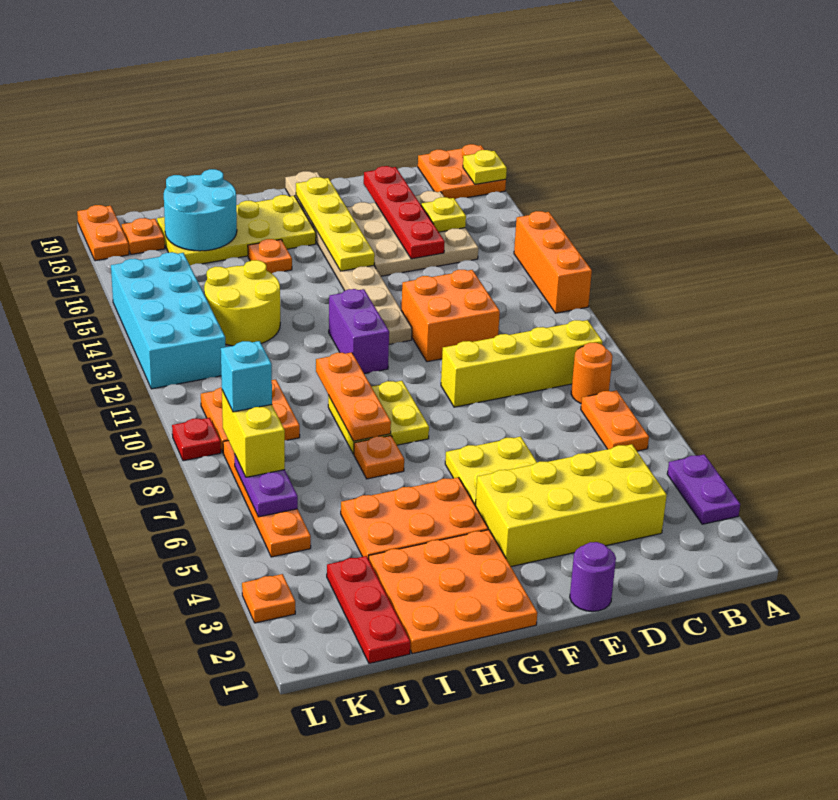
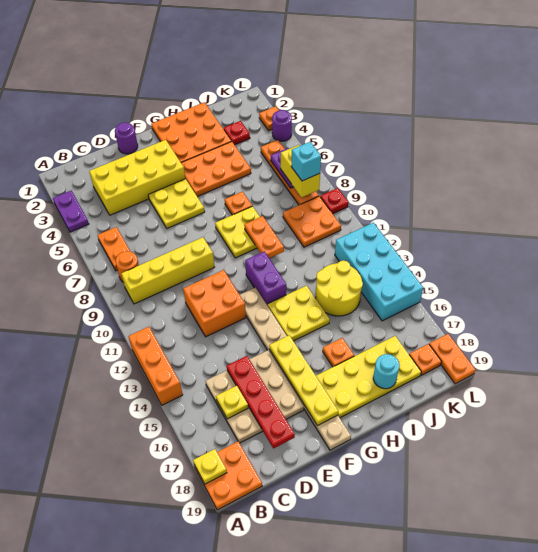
none -> yellow 2x2 plate [268,285,330,341]
orange 1x3 plate [316,352,391,441] -> orange 1x2 plate [244,216,284,258]
cyan 2x2 round brick [164,169,237,251] -> cyan 1x1 round brick [373,354,400,389]
red 1x3 plate [327,556,410,663] -> red 1x1 plate [224,121,250,145]
none -> purple 1x1 round brick [272,110,292,141]

